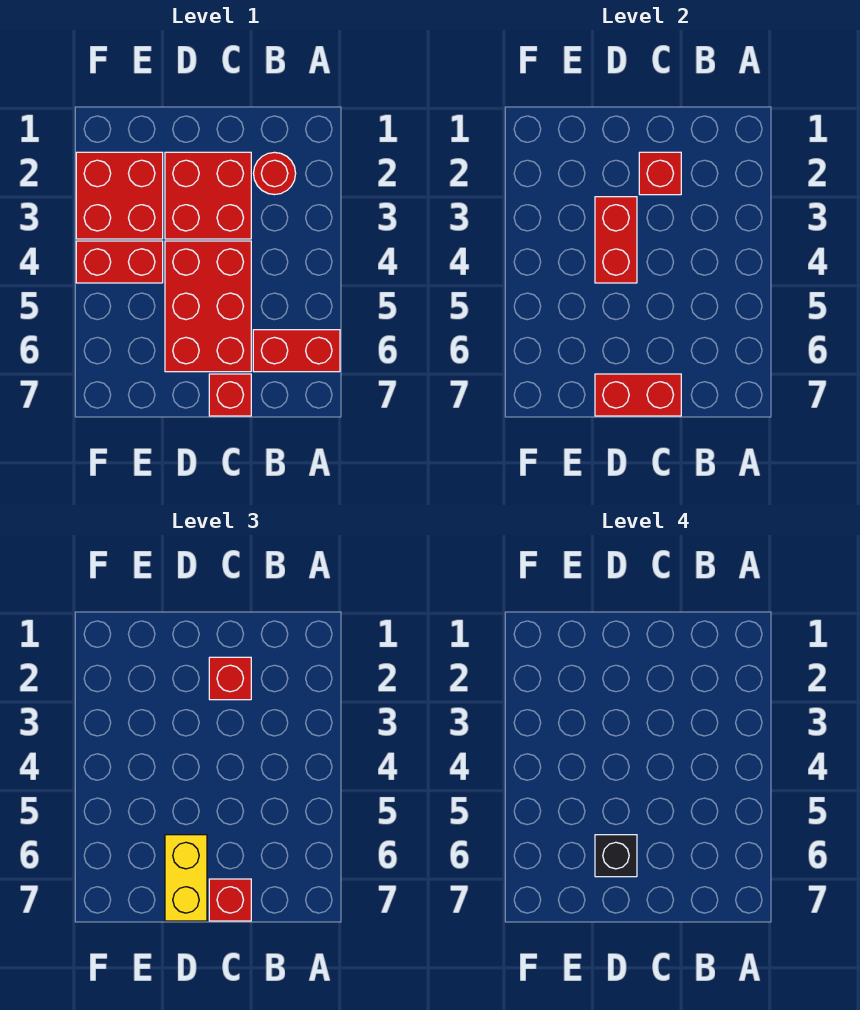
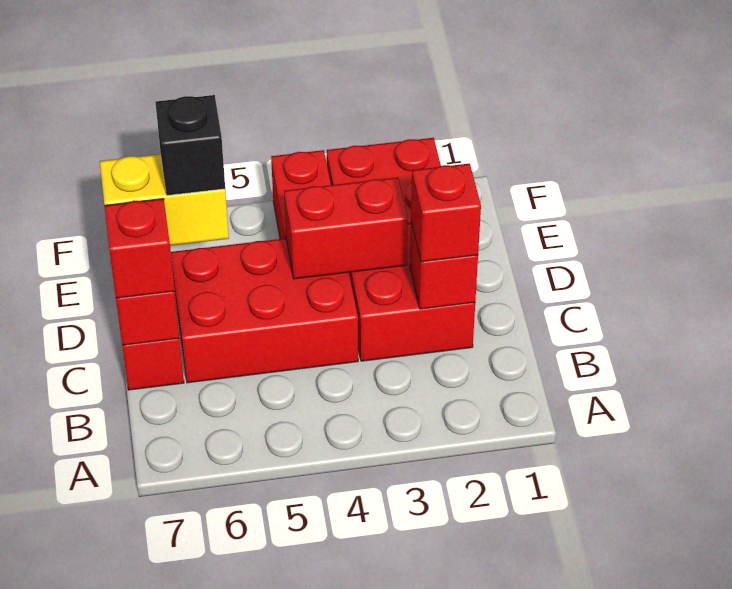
red 1x2 brick [253,330,340,372] -> none
red 1x1 round brick [254,152,296,195] -> none

